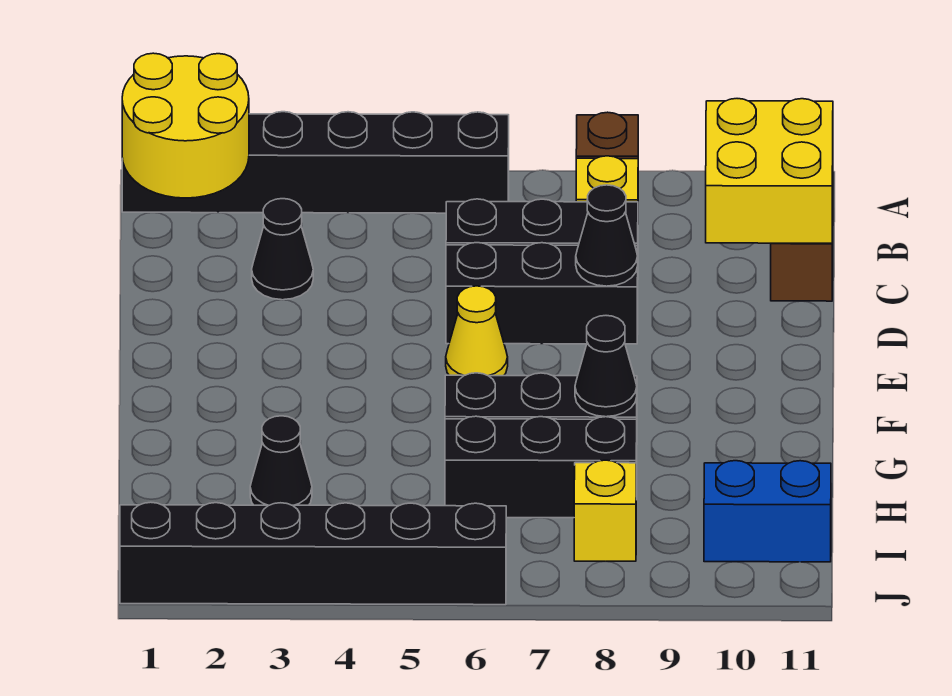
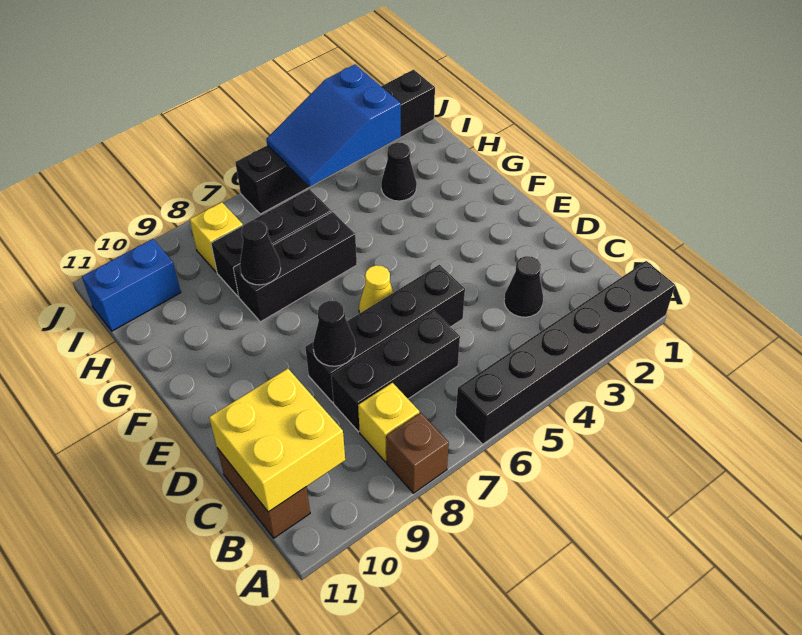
yellow 2x2 round brick [122,53,249,198] -> none
black 1x3 brick [446,243,638,344] -> black 1x4 brick [305,265,465,403]
none -> blue 2x3 slope [266,64,401,187]

